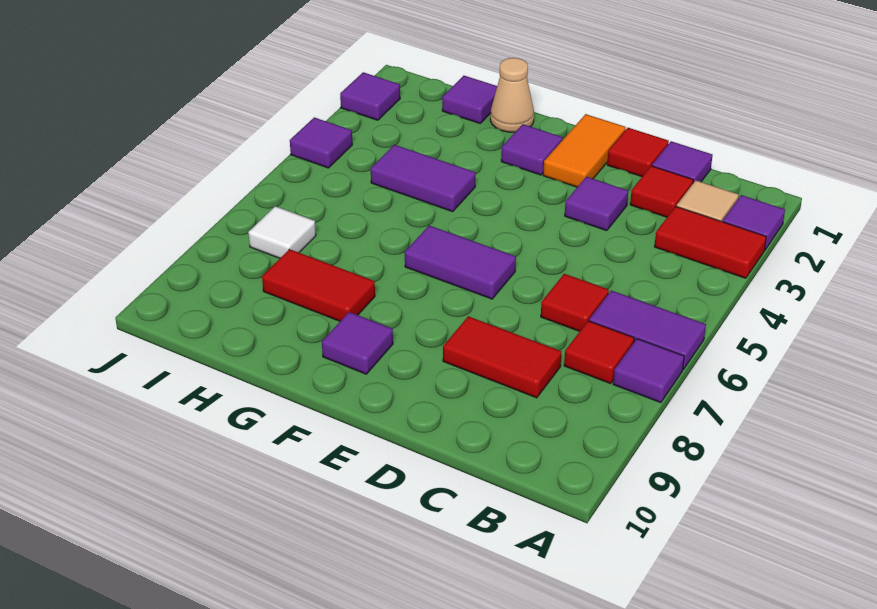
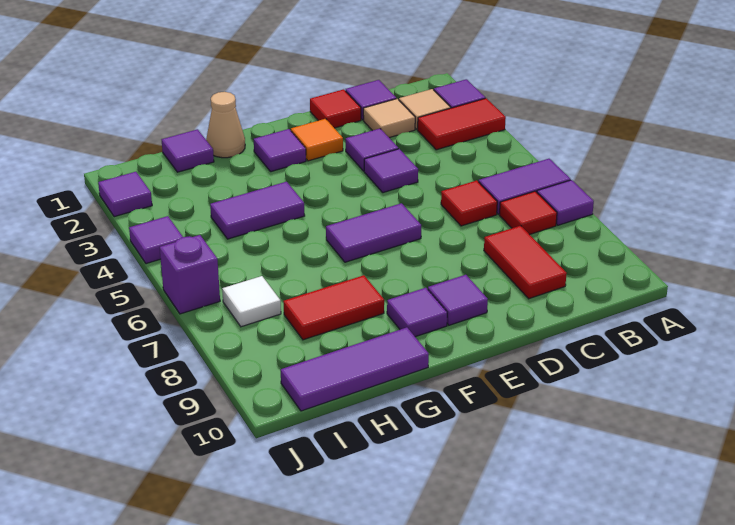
red 1x1 tile [630,166,693,217] -> tan 1x1 tile [363,99,415,138]
red 1x2 tile [443,316,561,398] -> red 1x2 tile turned to [484,226,567,299]
none -> purple 1x1 tile [364,149,418,193]
orange 1x2 tile [543,114,626,187] -> orange 1x1 tile [291,119,343,161]
none -> purple 1x1 tile [428,275,488,325]
none -> purple 1x3 tile [281,327,429,411]
none -> purple 1x1 brick [160,235,220,314]

